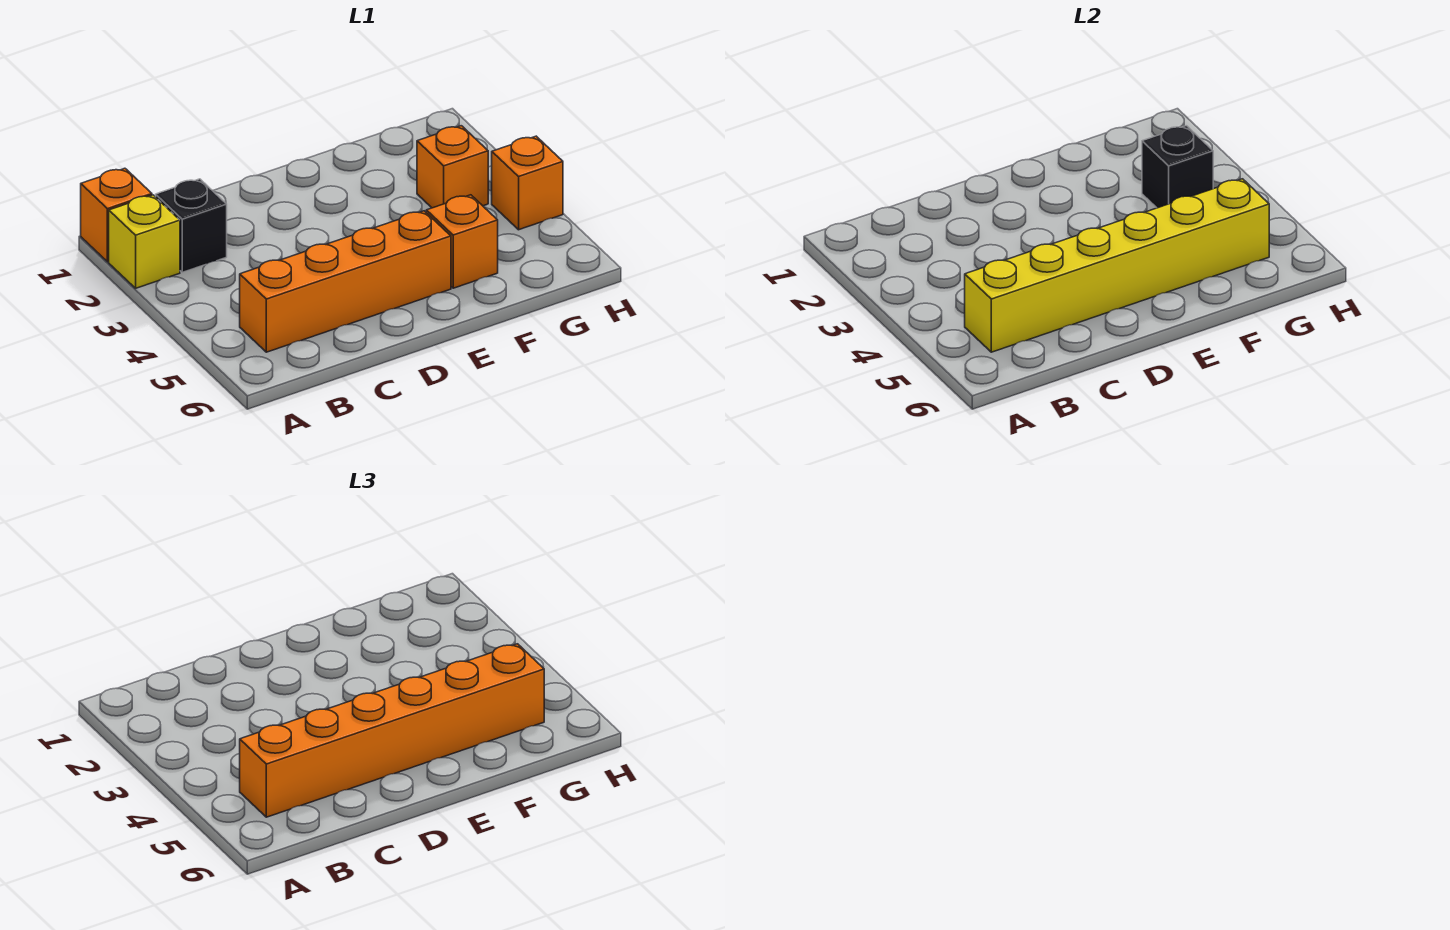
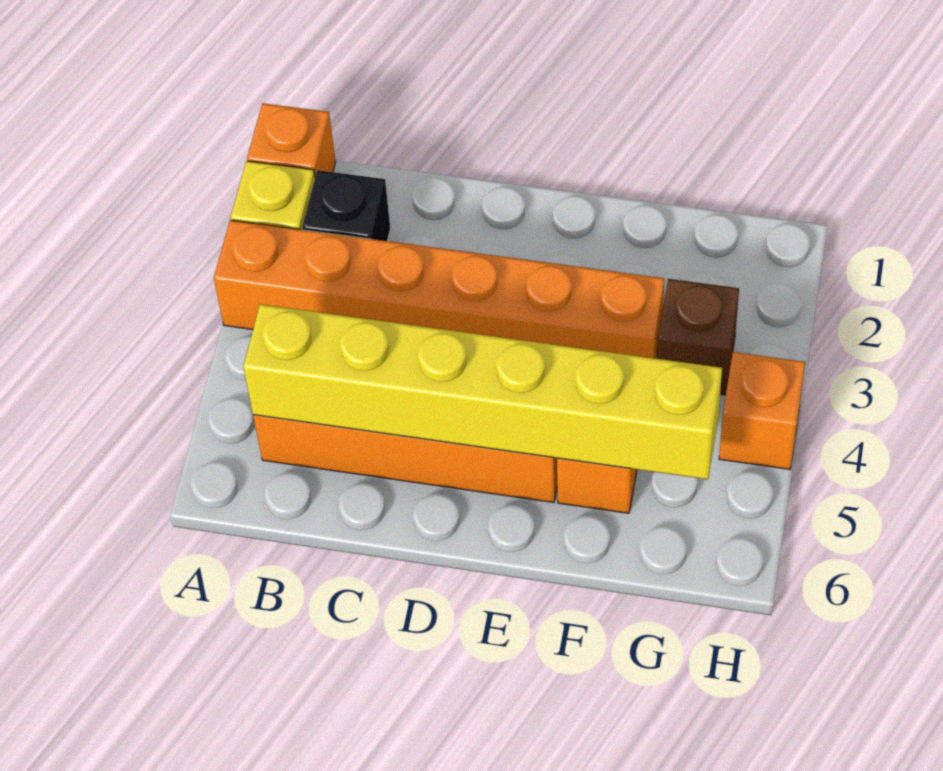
orange 1x6 brick [240,644,544,817] -> orange 1x6 brick moved to [214,220,664,359]
orange 1x1 brick [417,126,488,208] -> brown 1x1 brick [657,279,739,395]
black 1x1 brick [1142,126,1213,208] -> none

